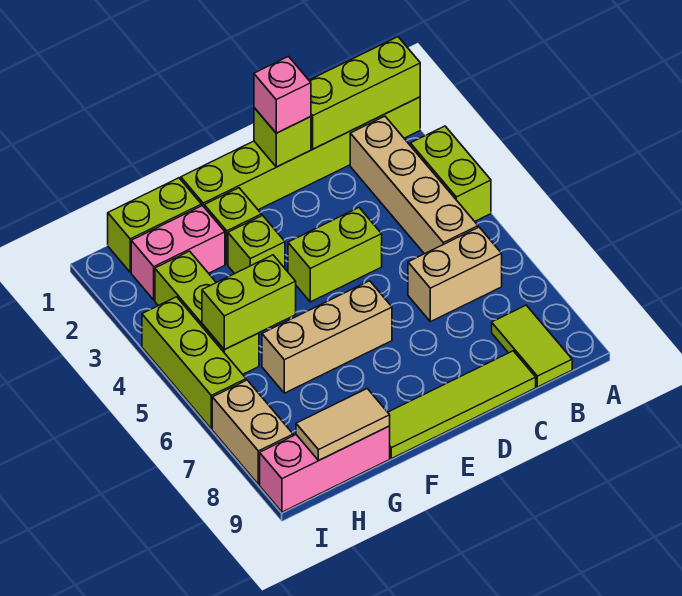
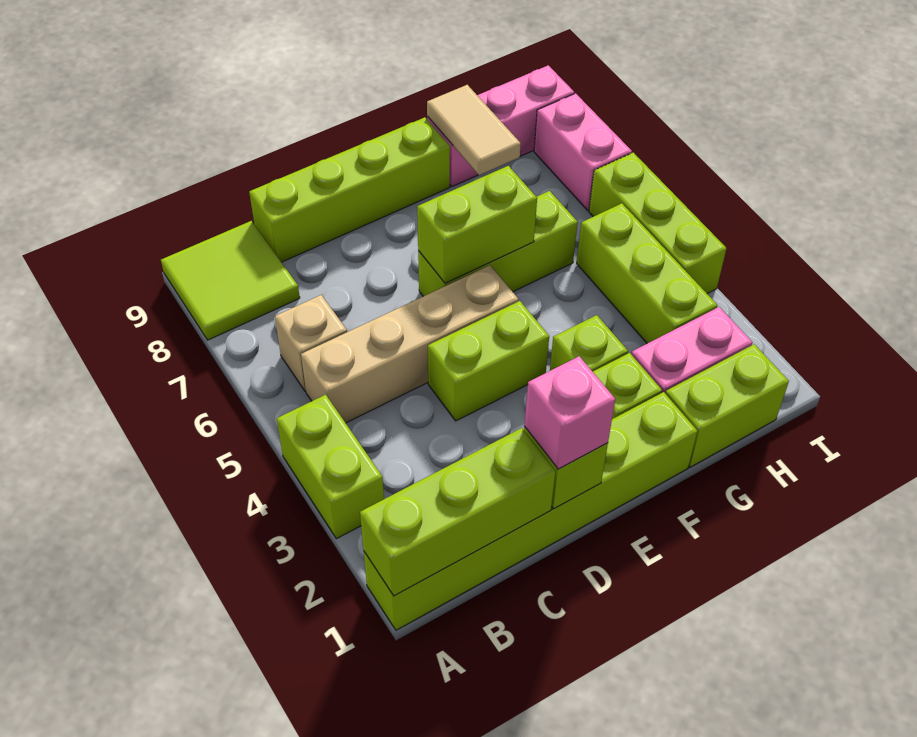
tan 1x4 brick [350,116,478,254] -> tan 1x4 brick turned to [301,265,518,423]
tan 1x2 brick [408,227,502,322] -> tan 1x1 brick [275,295,347,391]
lime 1x2 tile [492,305,572,387] -> lime 2x2 tile [161,221,300,340]
lime 1x4 tile [388,351,536,459] -> lime 1x4 brick [249,117,450,262]
tan 1x3 brick [262,281,392,393] -> lime 1x3 brick [418,191,578,296]
lime 1x2 brick [202,255,296,350] -> lime 1x2 brick moved to [417,166,537,283]
tan 1x2 tile [296,389,390,460] -> tan 1x2 tile turned to [427,85,521,175]
tan 1x2 brick [212,380,293,484] -> pink 1x2 brick [534,93,632,210]

